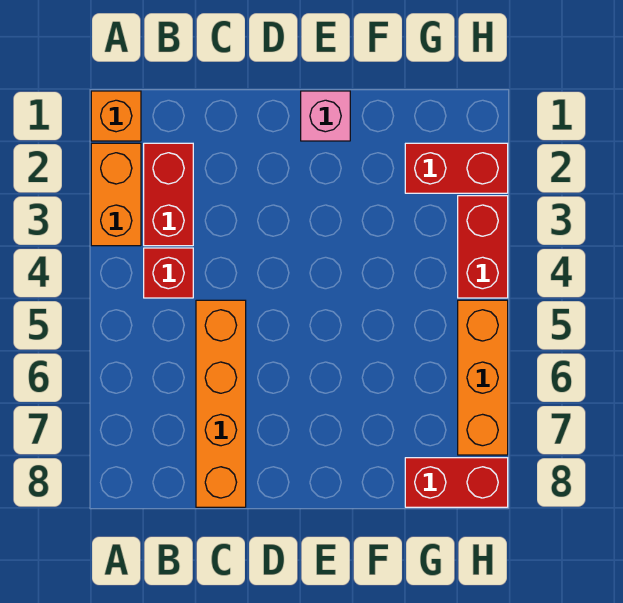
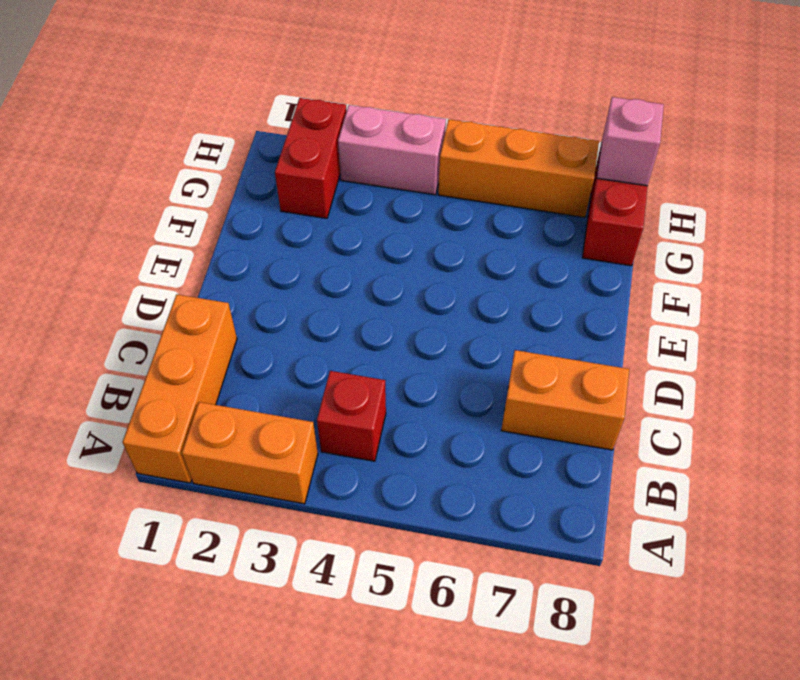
orange 1x1 brick [91,91,141,141] -> orange 1x3 brick [123,294,237,483]
red 1x2 brick [144,143,193,246] -> none
orange 1x4 brick [196,300,246,507] -> orange 1x2 brick [501,350,629,450]
pink 1x1 brick [301,91,350,141] -> pink 1x1 brick moved to [597,97,664,186]
red 1x2 brick [458,196,508,298] -> pink 1x2 brick [338,105,446,195]

